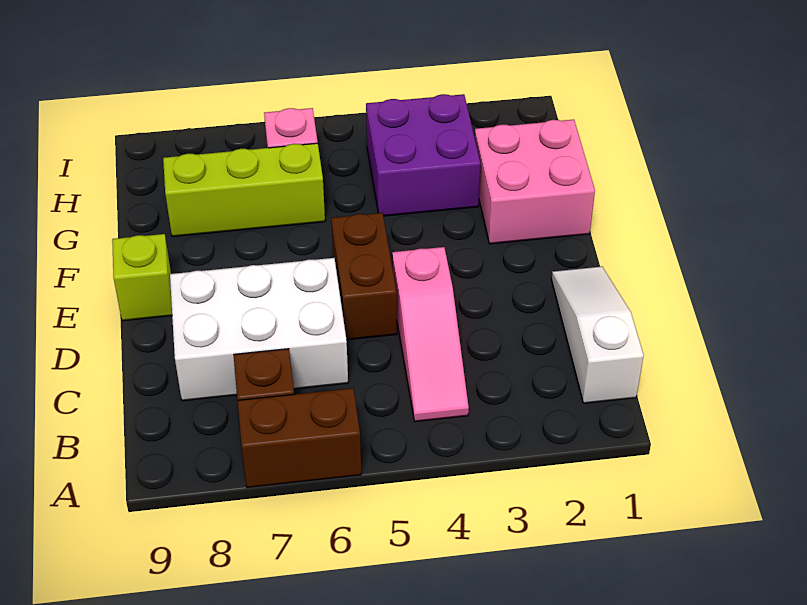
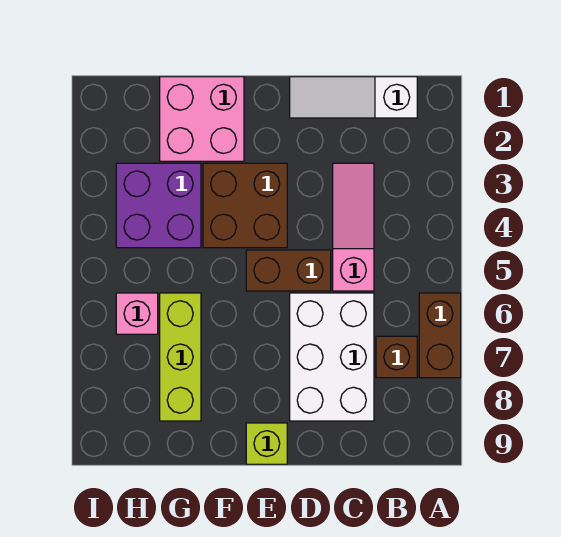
pink 1x3 slope [392,247,469,422] -> pink 1x3 slope turned to [333,163,374,291]
none -> brown 2x2 brick [203,163,287,248]

